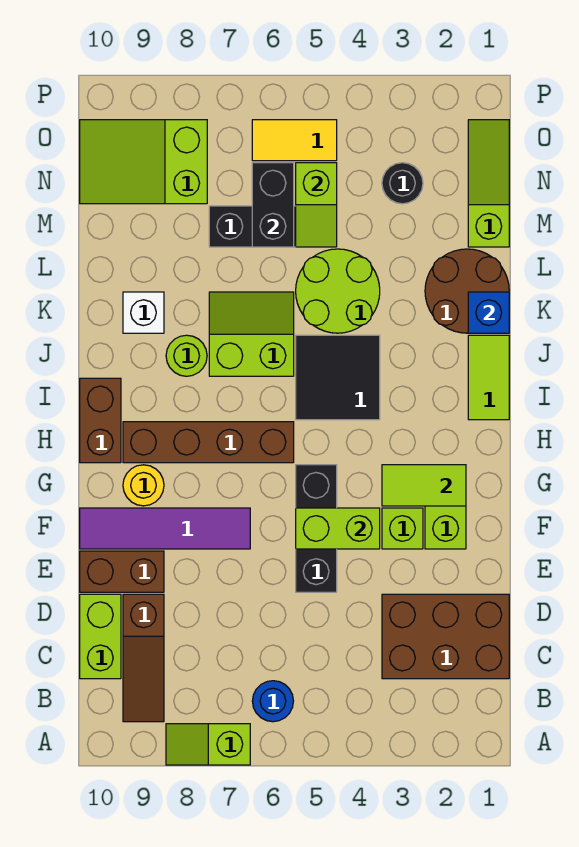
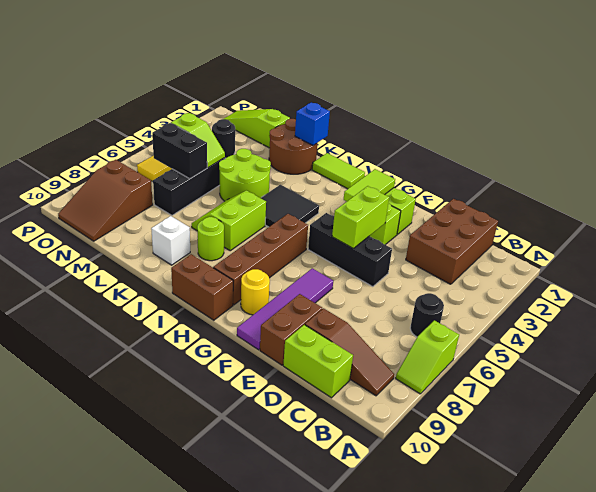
blue 1x1 round brick [252,681,293,722] -> black 1x1 round brick [410,293,444,337]
lime 2x3 slope [80,120,207,204] -> brown 2x3 slope [58,160,153,241]

